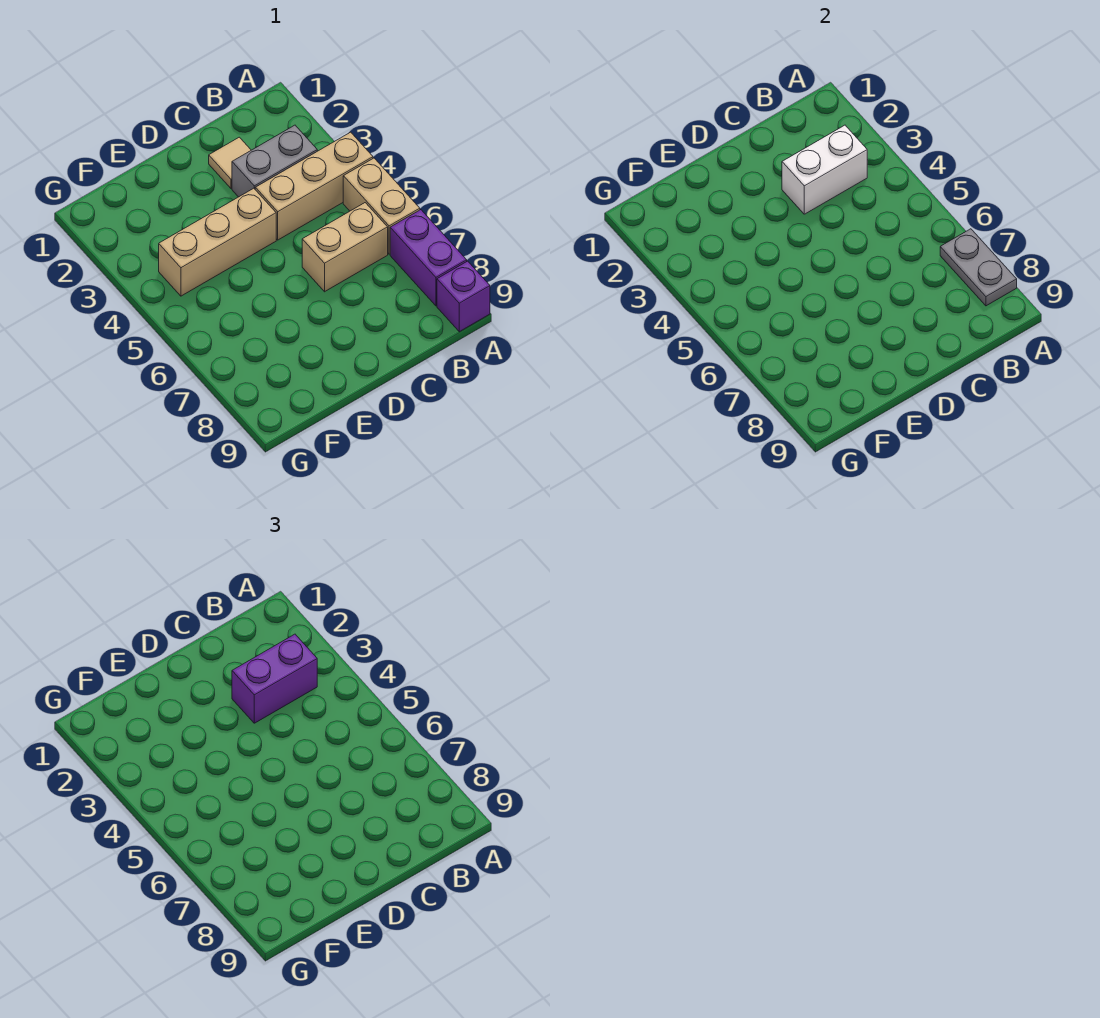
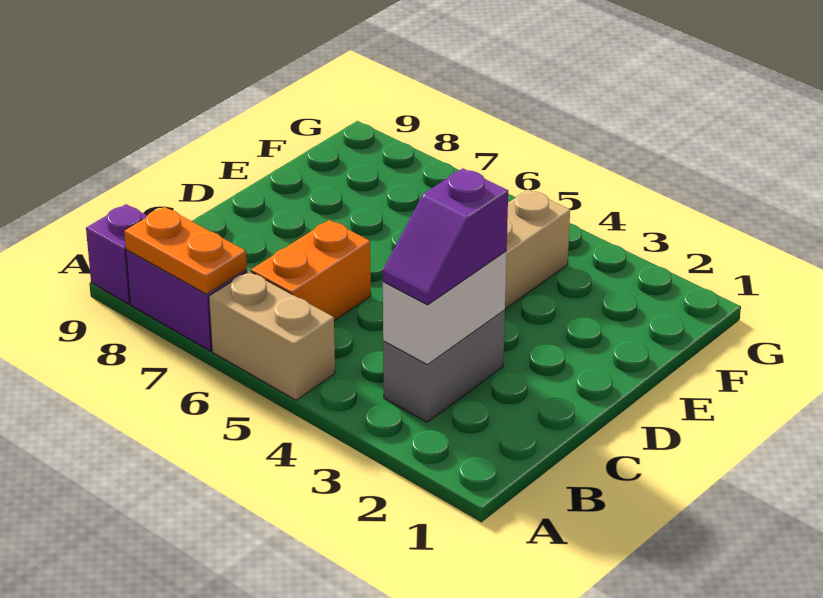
tan 1x3 brick [255,132,373,240] -> none
grey 1x2 plate [940,229,1017,306] -> orange 1x2 plate [124,207,247,294]
purple 1x2 brick [232,634,317,723] -> purple 1x2 slope [383,169,508,305]
tan 1x2 brick [302,203,388,292] -> orange 1x2 brick [251,220,371,321]
tan 1x1 tile [209,137,251,188] -> none

